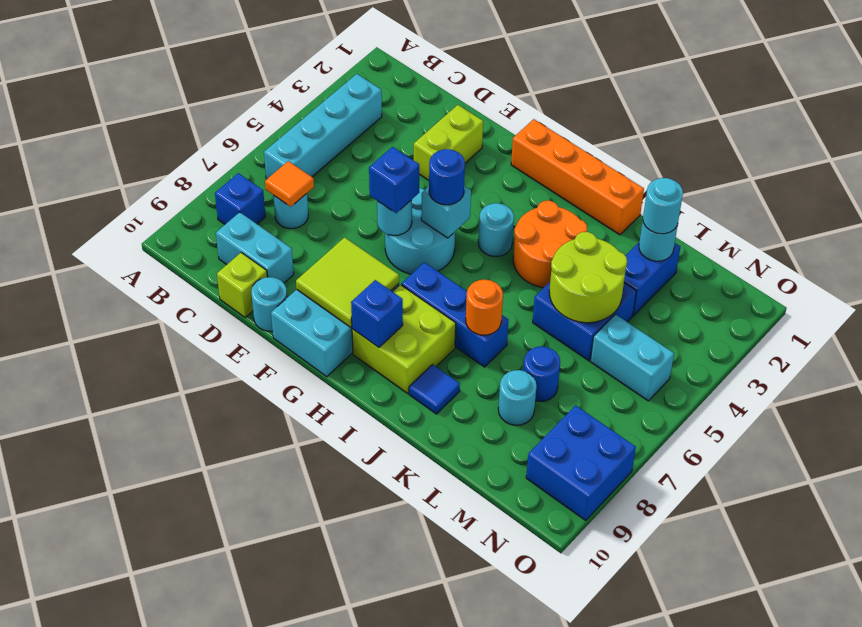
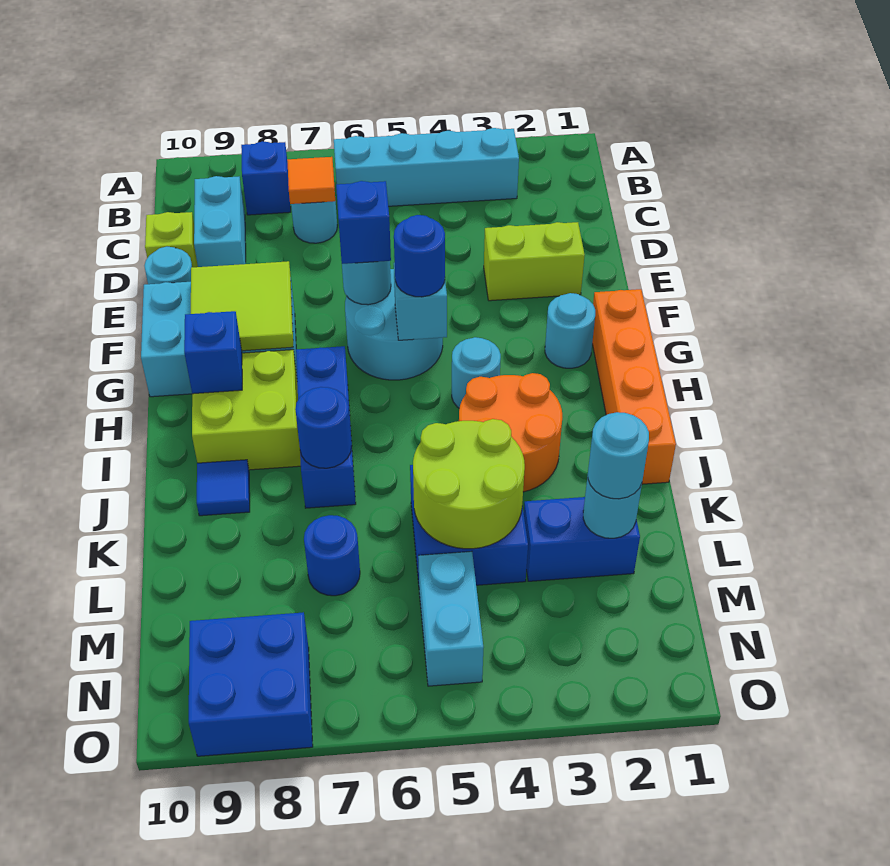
orange 1x1 round brick [466,280,503,335] -> blue 1x1 round brick [295,387,352,468]
cyan 1x1 round brick [498,370,536,425] -> cyan 1x1 round brick moved to [545,293,595,368]

